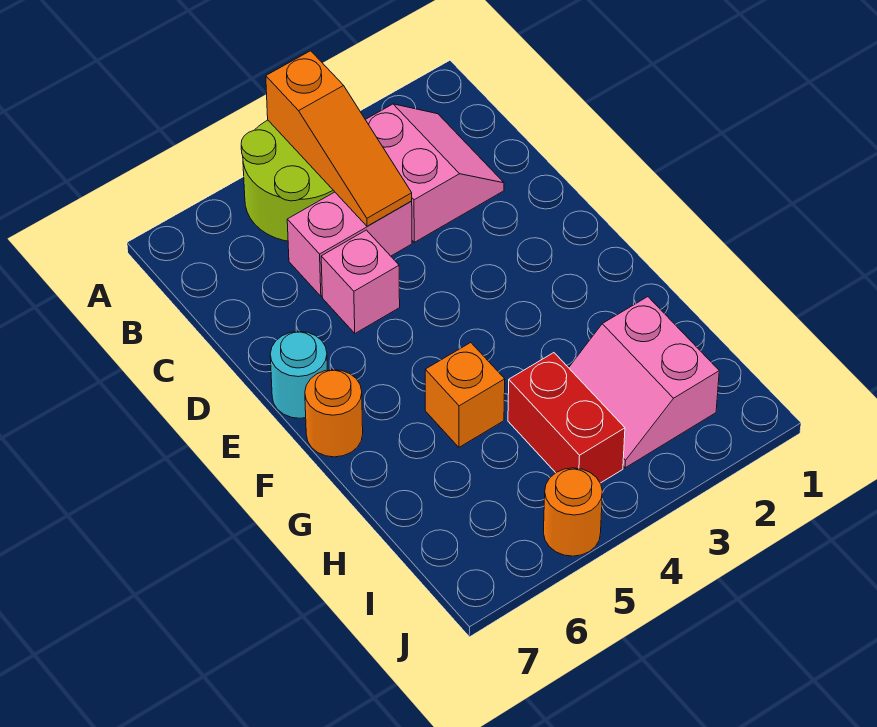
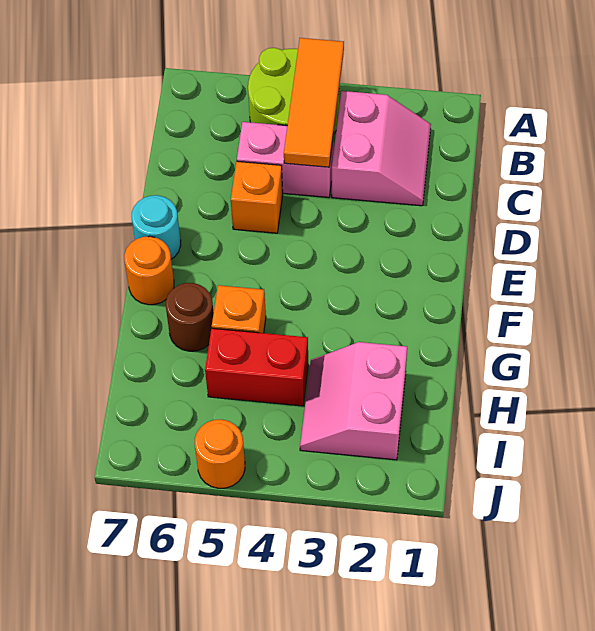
orange 1x3 slope [266,51,412,226] -> orange 1x3 tile [284,38,344,167]
pink 1x1 brick [321,230,400,333] -> orange 1x1 brick [231,161,283,233]
none -> brown 1x1 round brick [166,283,214,351]
red 1x2 brick [508,353,625,483] -> red 1x2 brick turned to [205,328,308,406]

